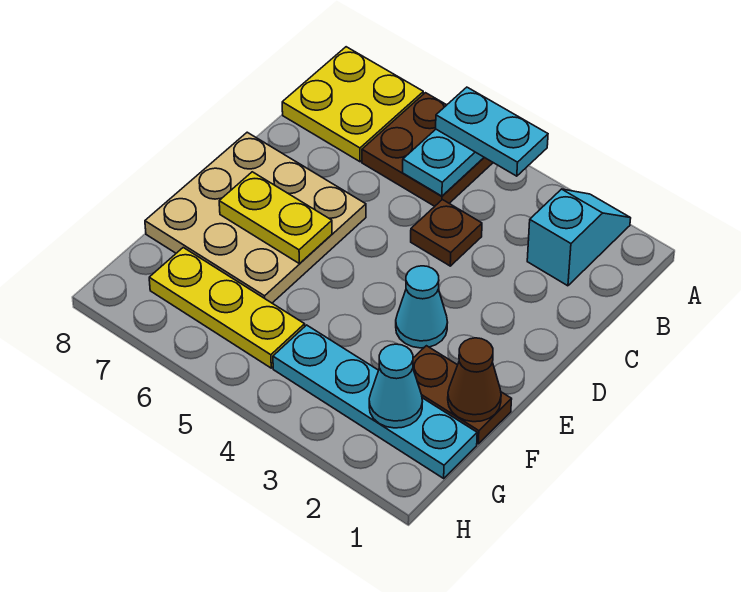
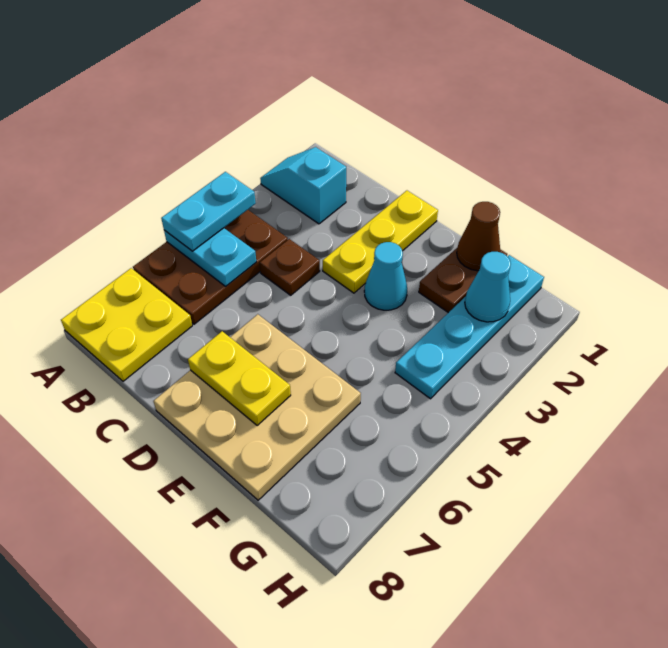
brown 2x2 plate [362,93,493,206] -> brown 2x3 plate [133,210,288,324]
yellow 1x2 plate [219,172,332,263] -> yellow 1x2 plate turned to [188,331,291,426]
yellow 1x3 plate [149,248,305,368] -> yellow 1x3 plate moved to [323,191,438,293]

